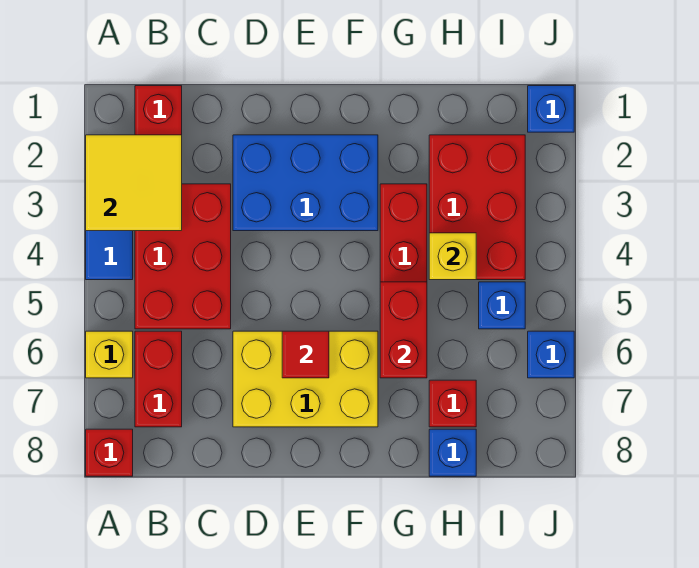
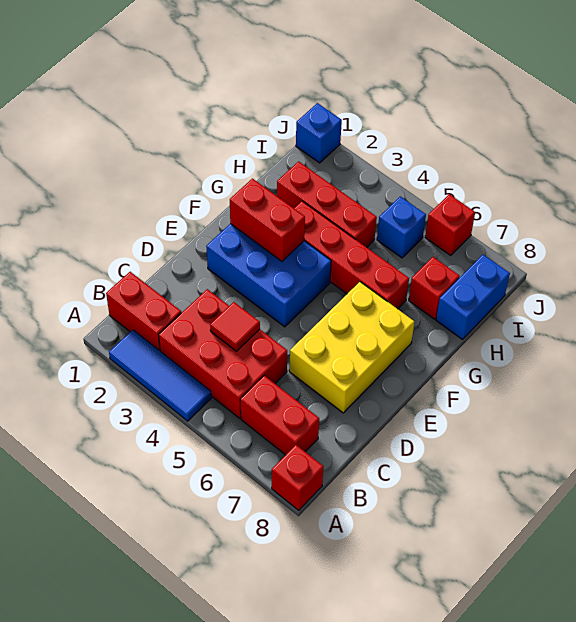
yellow 2x2 tile [86,135,182,231] -> none
yellow 1x1 brick [86,331,133,378] -> none
blue 2x3 brick [233,135,378,231] -> blue 2x3 brick turned to [206,224,331,327]
red 1x1 tile [282,331,329,378] -> red 1x1 tile moved to [210,302,260,351]
red 1x2 brick [380,282,427,378] -> red 1x2 brick moved to [230,179,305,261]
red 2x3 brick [429,135,525,280] -> red 1x3 brick [277,161,377,247]
yellow 1x1 brick [429,233,476,280] -> none
blue 1x1 brick [429,429,476,476] -> blue 1x2 brick [436,255,510,339]
blue 1x1 brick [528,331,574,378] -> red 1x1 brick [425,194,475,256]

